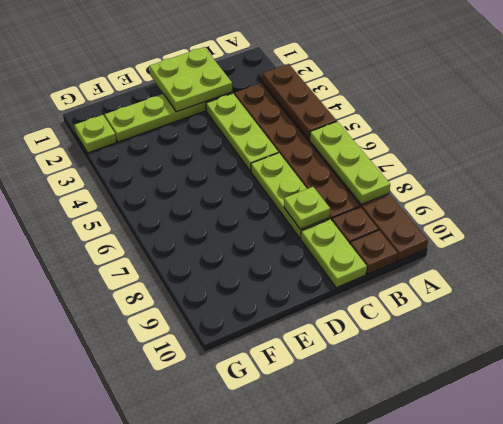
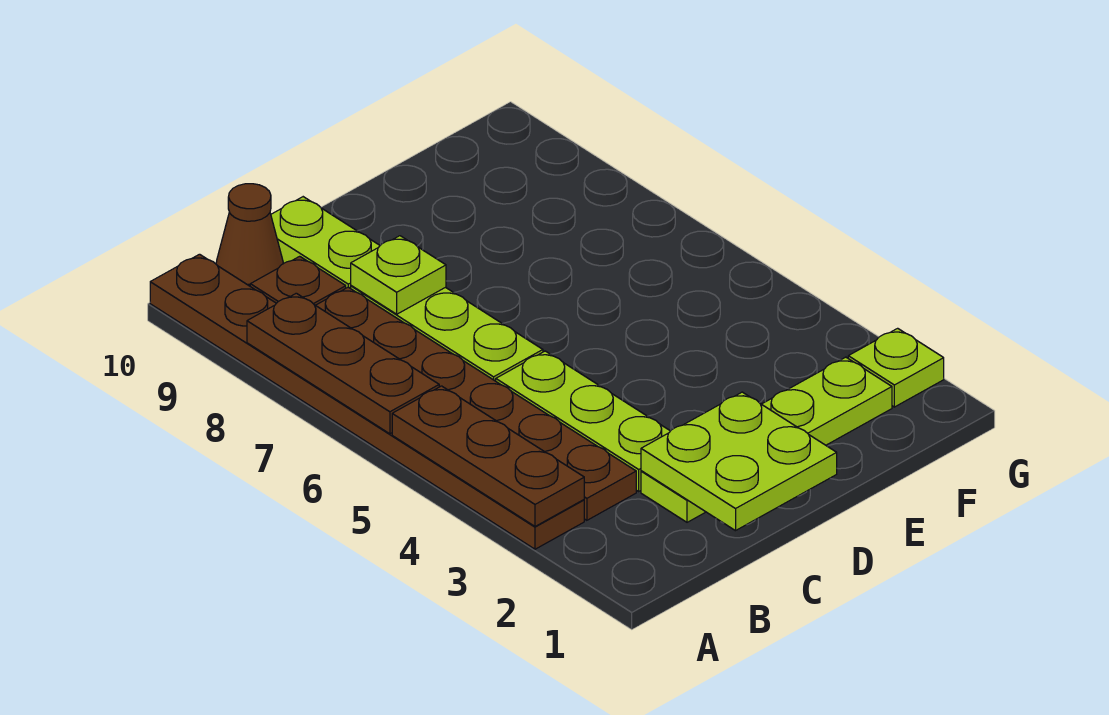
lime 1x3 plate [310,121,390,205] -> brown 1x3 plate [247,293,439,434]
brown 1x1 plate [350,230,398,274] -> brown 1x1 cone [216,184,283,286]

